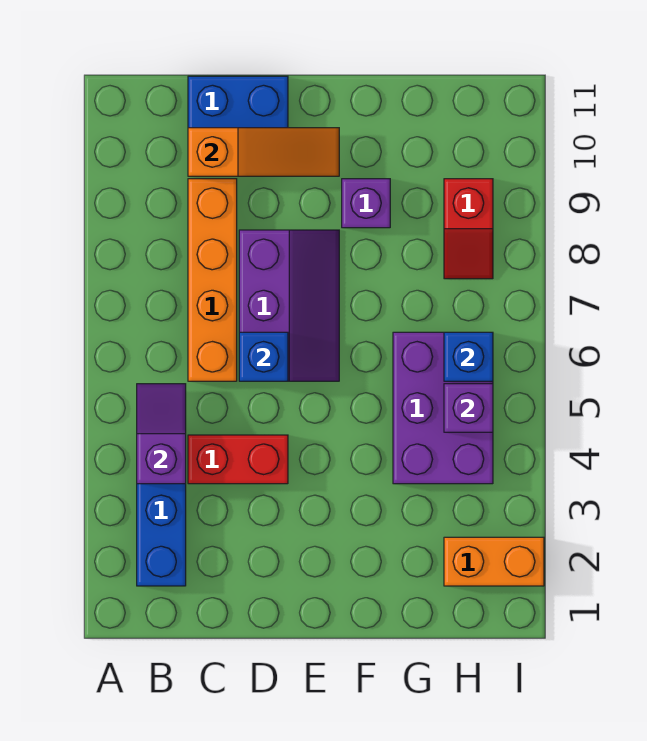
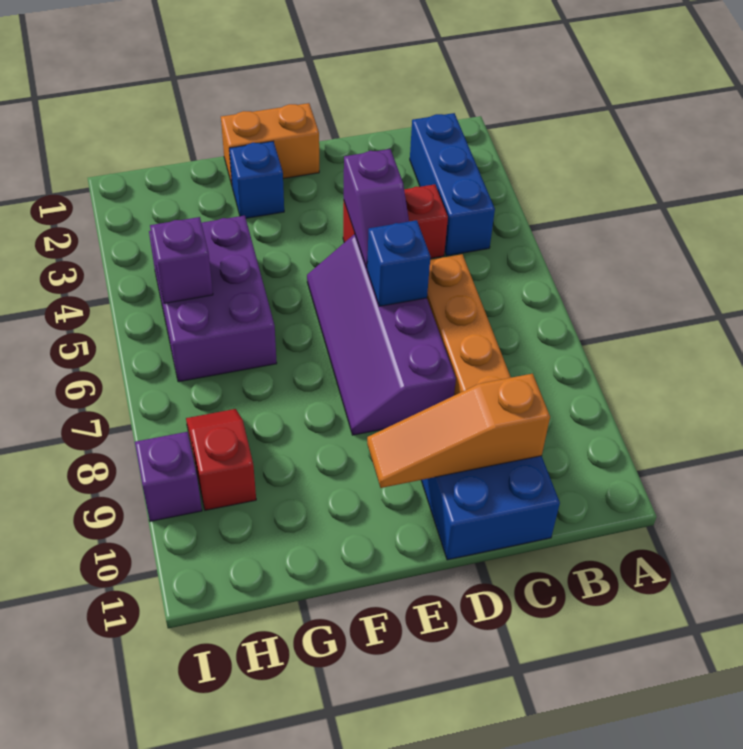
purple 1x2 slope [137,384,186,484] -> purple 1x2 slope moved to [344,149,409,268]
purple 2x3 slope [239,230,339,381] -> purple 2x4 slope [307,234,456,435]
purple 1x1 brick [342,179,390,228] -> purple 1x1 brick moved to [135,432,202,521]
orange 1x2 brick [444,537,544,586] -> orange 1x2 brick moved to [221,103,319,185]
blue 1x1 brick [444,332,493,381] -> blue 1x1 brick moved to [229,141,284,218]

